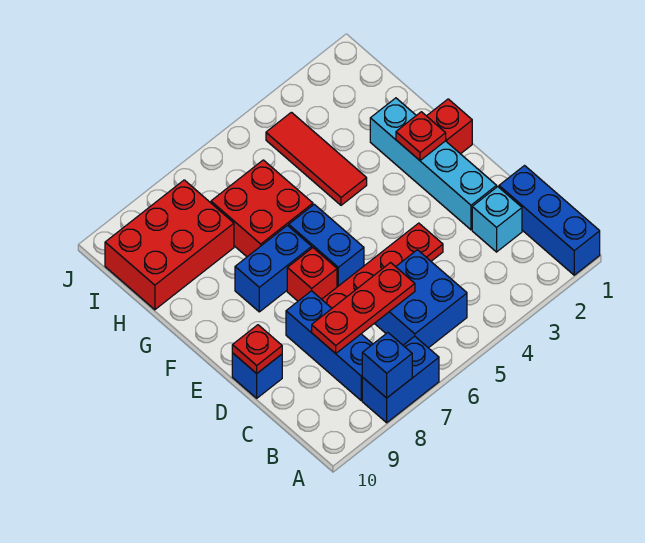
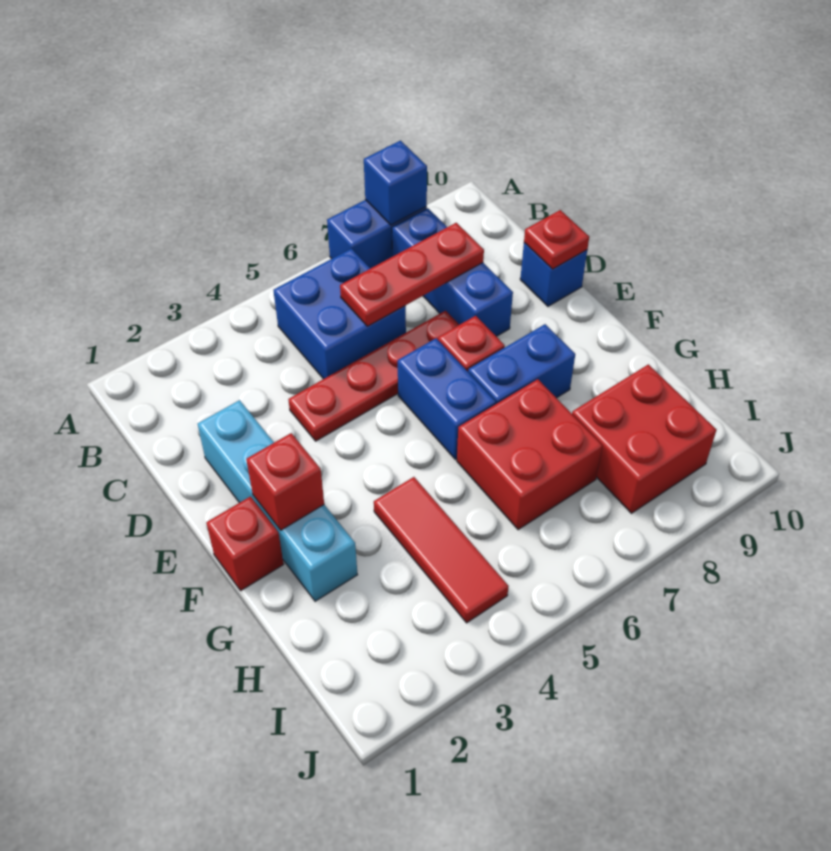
blue 1x3 brick [499,166,600,275] -> none
cyan 1x1 brick [472,187,522,252] -> none
red 1x1 plate [396,112,446,161] -> red 1x1 brick [246,433,324,530]
red 2x3 brick [105,180,234,310] -> red 2x2 brick [572,364,717,513]

